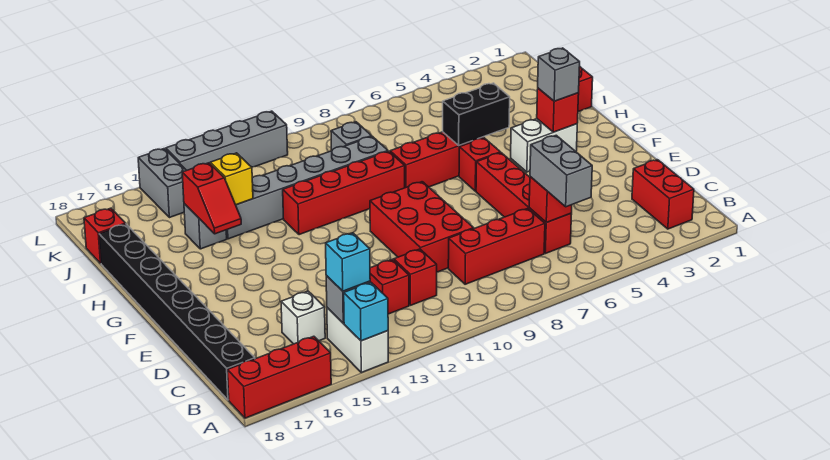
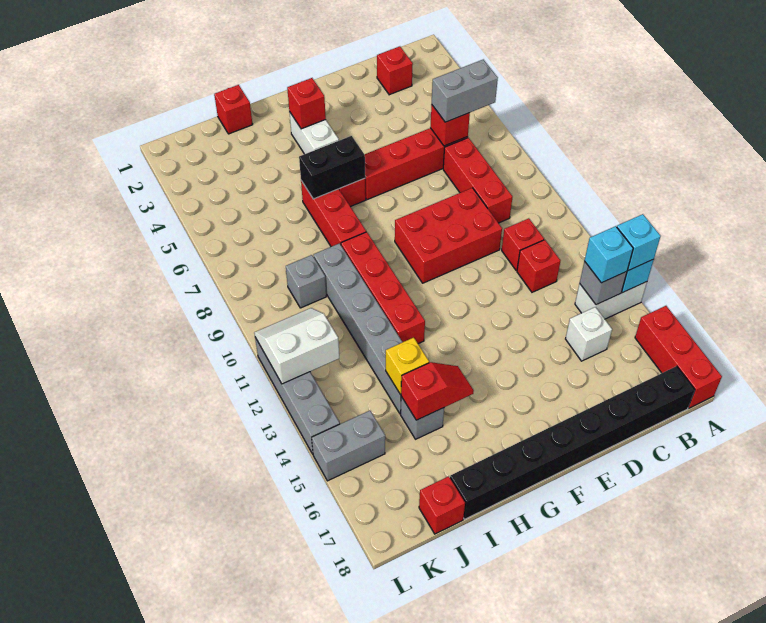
none -> cyan 1x1 brick [617,214,661,271]
red 1x2 brick [632,160,694,229] -> red 1x1 brick [377,46,413,95]
grey 1x1 brick [538,48,580,101] -> none
black 1x2 brick [443,83,510,145] -> black 1x2 brick turned to [299,136,365,199]
none -> white 2x2 slope [254,308,339,384]

